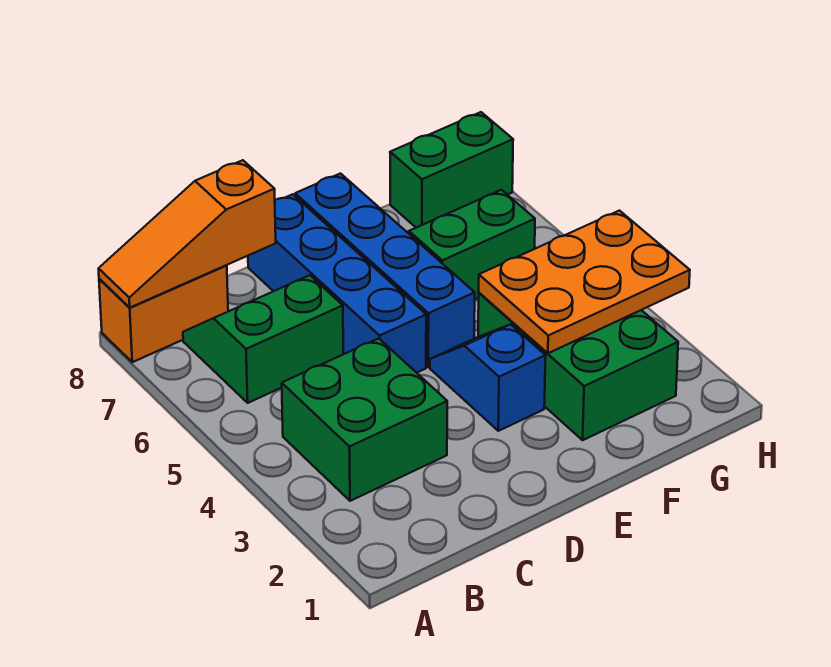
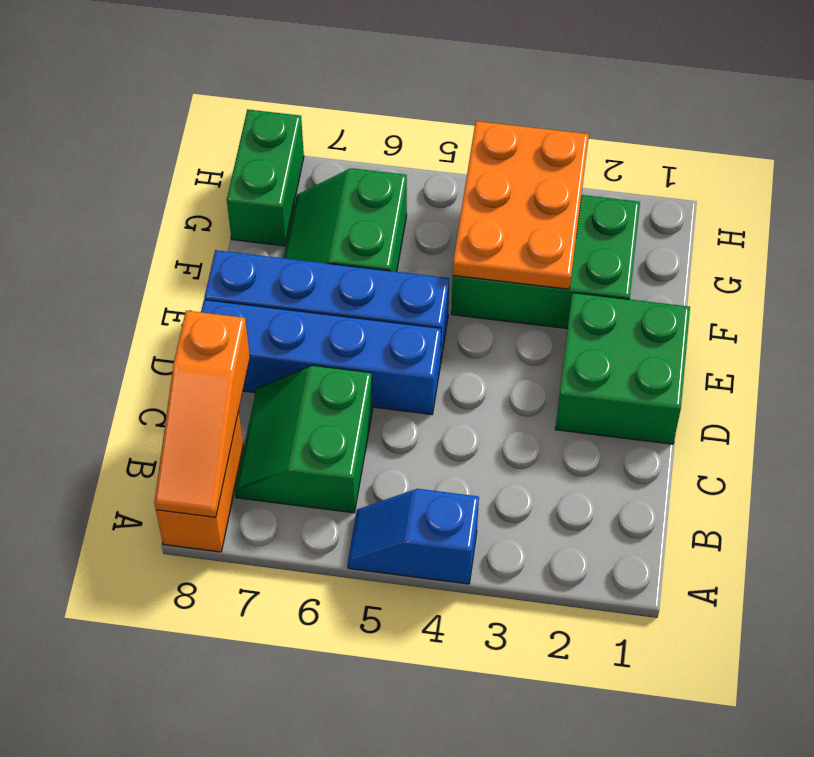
green 2x2 brick [282,338,447,501] -> green 2x2 brick moved to [555,293,690,444]
blue 1x2 slope [430,324,546,431] -> blue 1x2 slope moved to [348,489,479,584]

